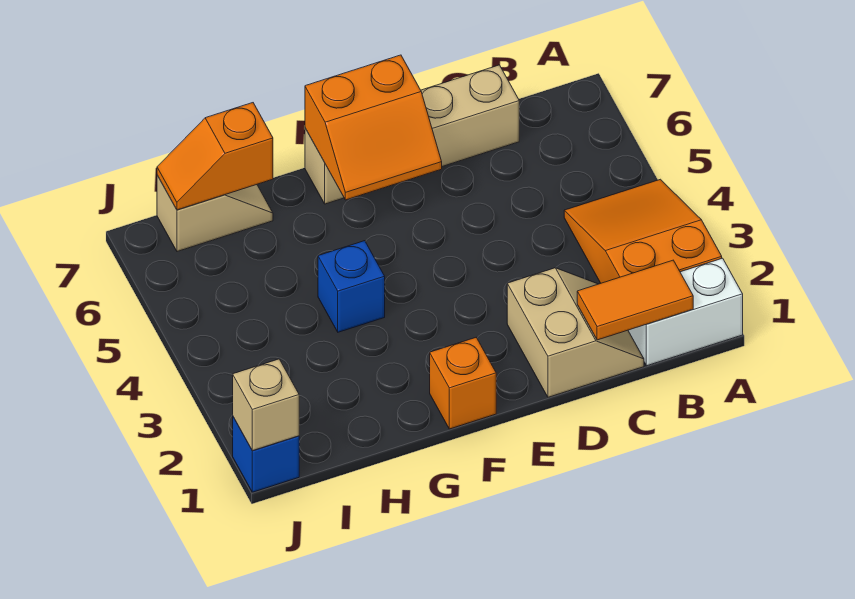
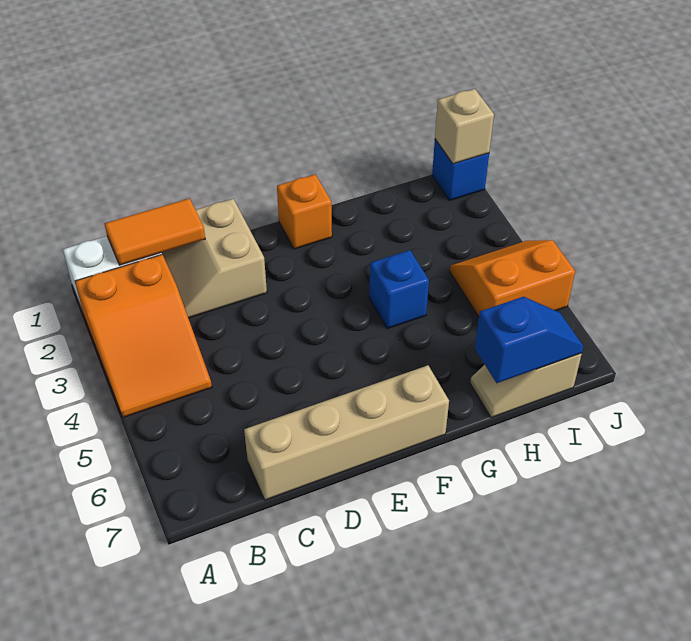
orange 2x2 slope [305,55,442,200] -> orange 2x2 slope moved to [450,240,575,317]
orange 1x2 slope [157,103,273,210] -> blue 1x2 slope [475,297,584,383]

